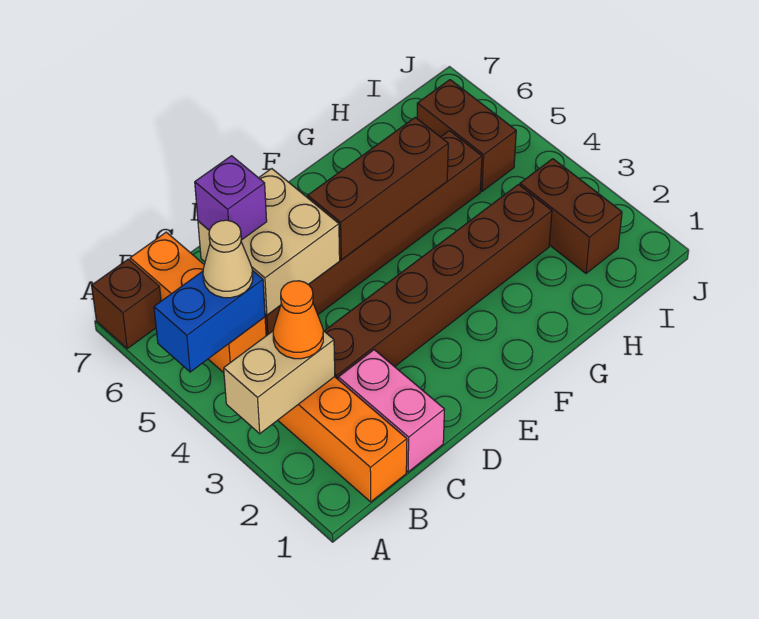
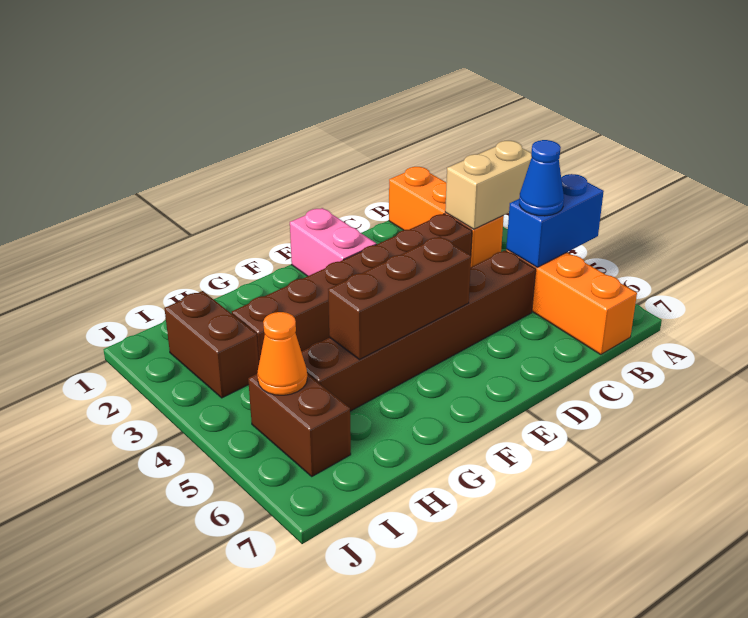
brown 1x1 brick [92,259,161,348] -> none
orange 1x1 cone [273,281,323,359] -> orange 1x1 cone moved to [257,312,307,395]
tan 1x1 cone [203,220,253,298] -> blue 1x1 cone [519,140,564,216]
pink 1x2 brick [338,350,445,472] -> pink 1x2 brick moved to [290,208,376,276]
tan 2x2 brick [198,169,340,315] -> none
purple 1x1 brick [195,156,267,240] -> none

